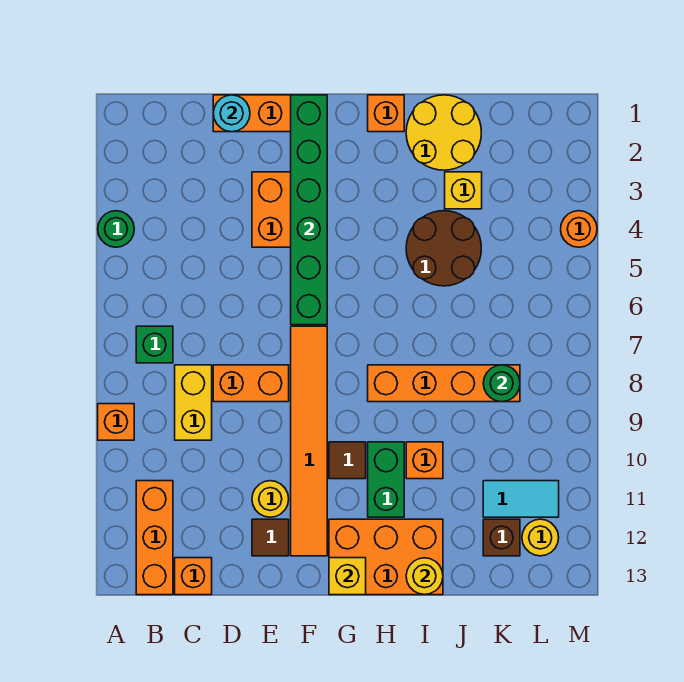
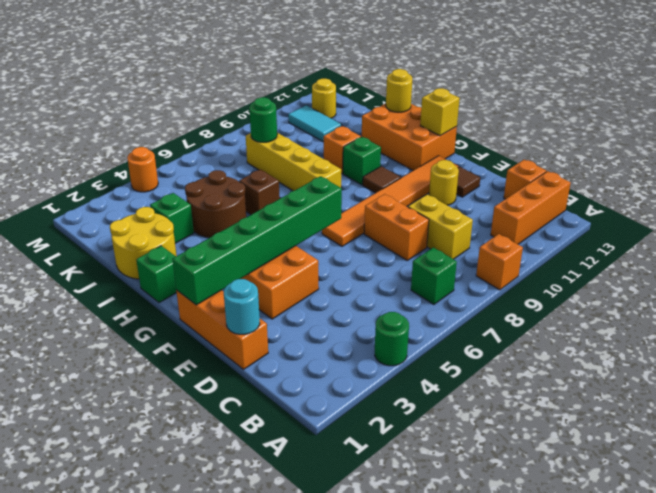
yellow 1x2 brick [175,365,212,440] -> yellow 1x2 brick turned to [408,194,473,259]
orange 1x1 brick [368,95,404,132] -> green 1x1 brick [136,246,177,303]
orange 1x4 brick [368,365,520,402] -> yellow 1x4 brick [246,133,341,191]
green 1x2 brick [368,442,404,517] -> green 1x1 brick [343,137,381,185]
yellow 1x1 brick [445,172,482,209] -> green 1x1 brick [150,193,194,243]
brown 1x1 brick [483,519,520,556] -> brown 1x1 brick moved to [239,169,280,215]

